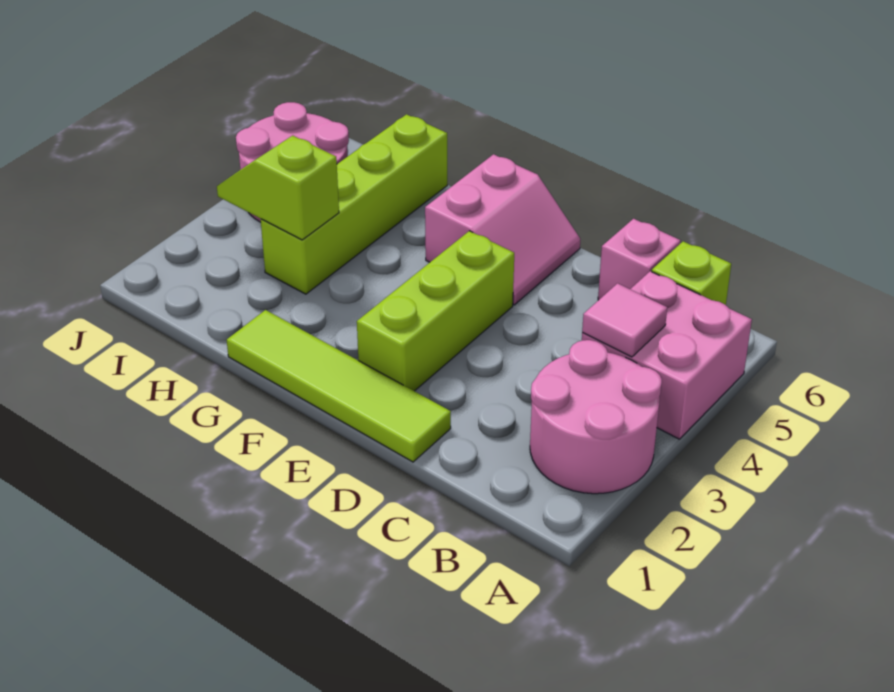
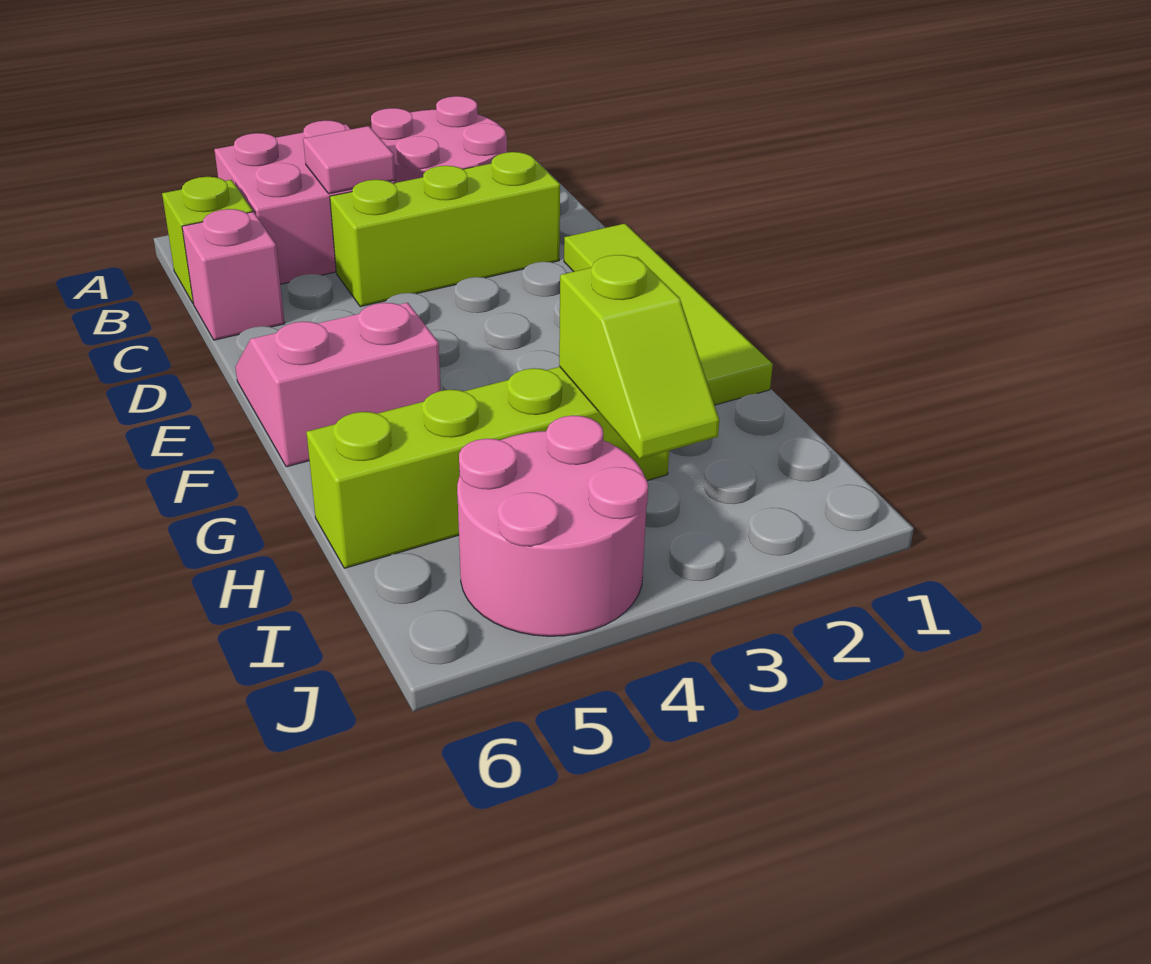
lime 1x3 brick [357,231,514,391] -> lime 1x3 brick moved to [330,152,560,307]

